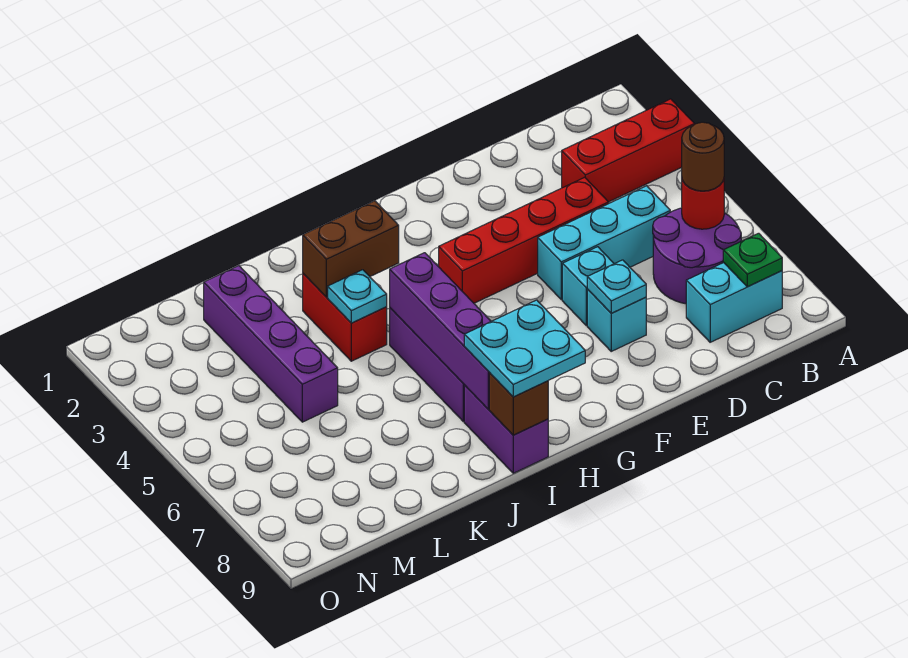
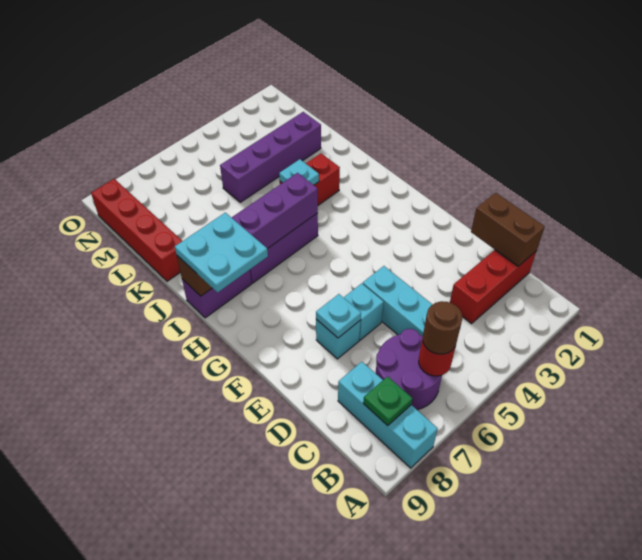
red 1x3 brick [562,99,695,202] -> red 1x3 brick turned to [450,250,536,324]
cyan 1x2 brick [686,263,782,342] -> cyan 1x3 brick [338,362,438,468]
red 1x4 brick [439,177,609,303] -> red 1x4 brick moved to [91,179,182,281]
brown 1x2 brick [303,201,399,297] -> brown 1x2 brick moved to [471,193,545,266]

